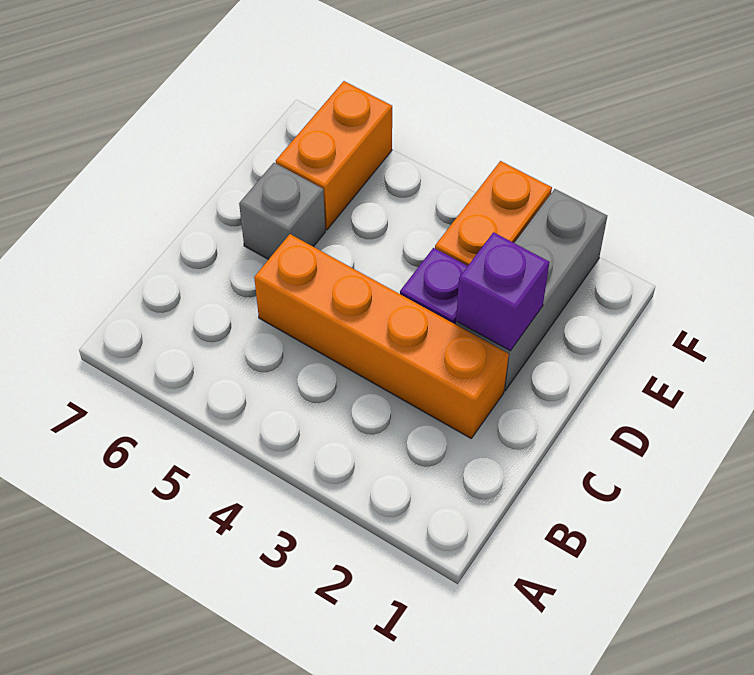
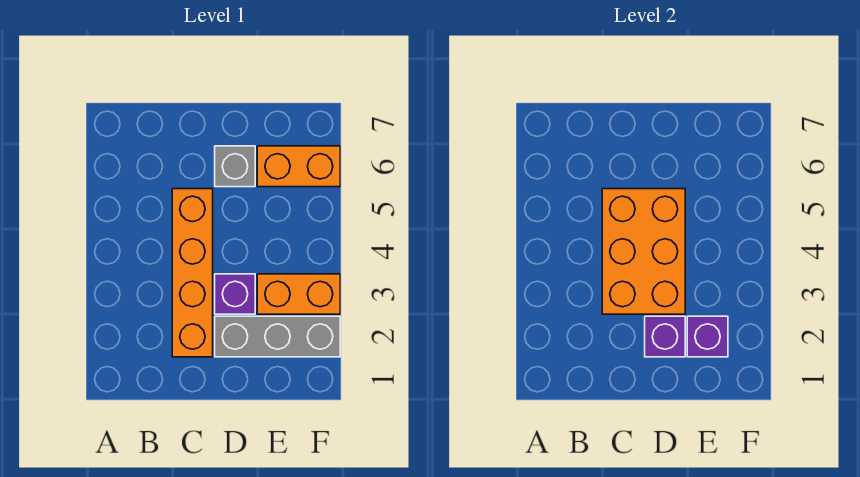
none -> orange 2x3 brick [602,189,685,314]
none -> purple 1x1 brick [687,316,728,357]

